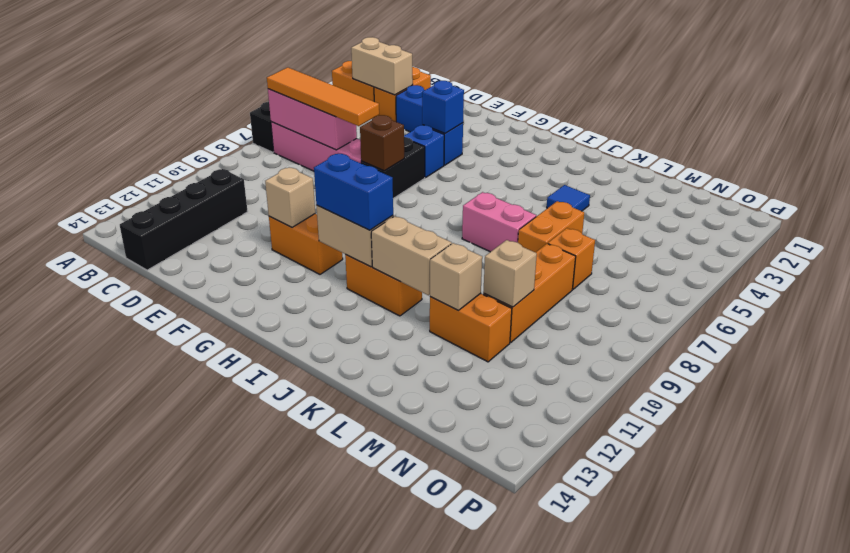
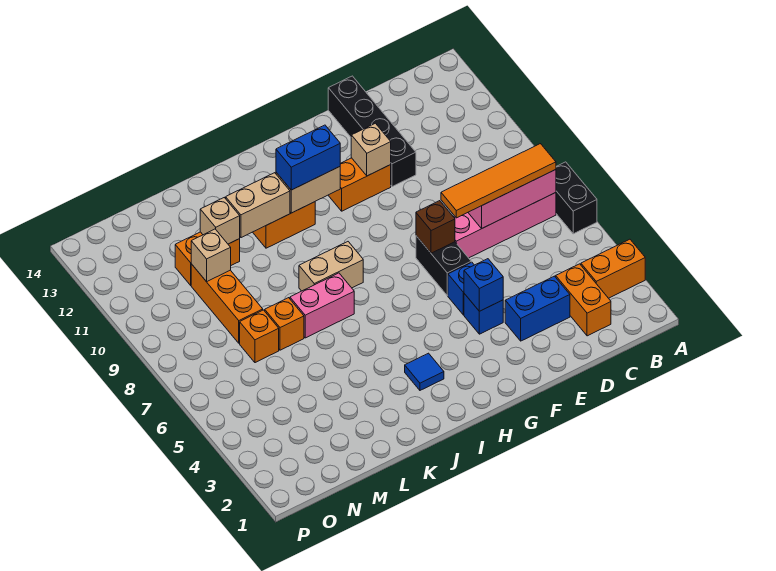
tan 1x2 brick [351,37,413,95] -> tan 1x2 brick moved to [299,242,363,291]
black 1x4 brick [120,169,248,270] -> black 1x4 brick moved to [328,76,416,187]
blue 1x1 tile [547,185,590,211] -> blue 1x1 tile moved to [405,353,444,390]
orange 1x2 brick [518,201,584,252] -> orange 1x1 brick [265,298,304,350]

